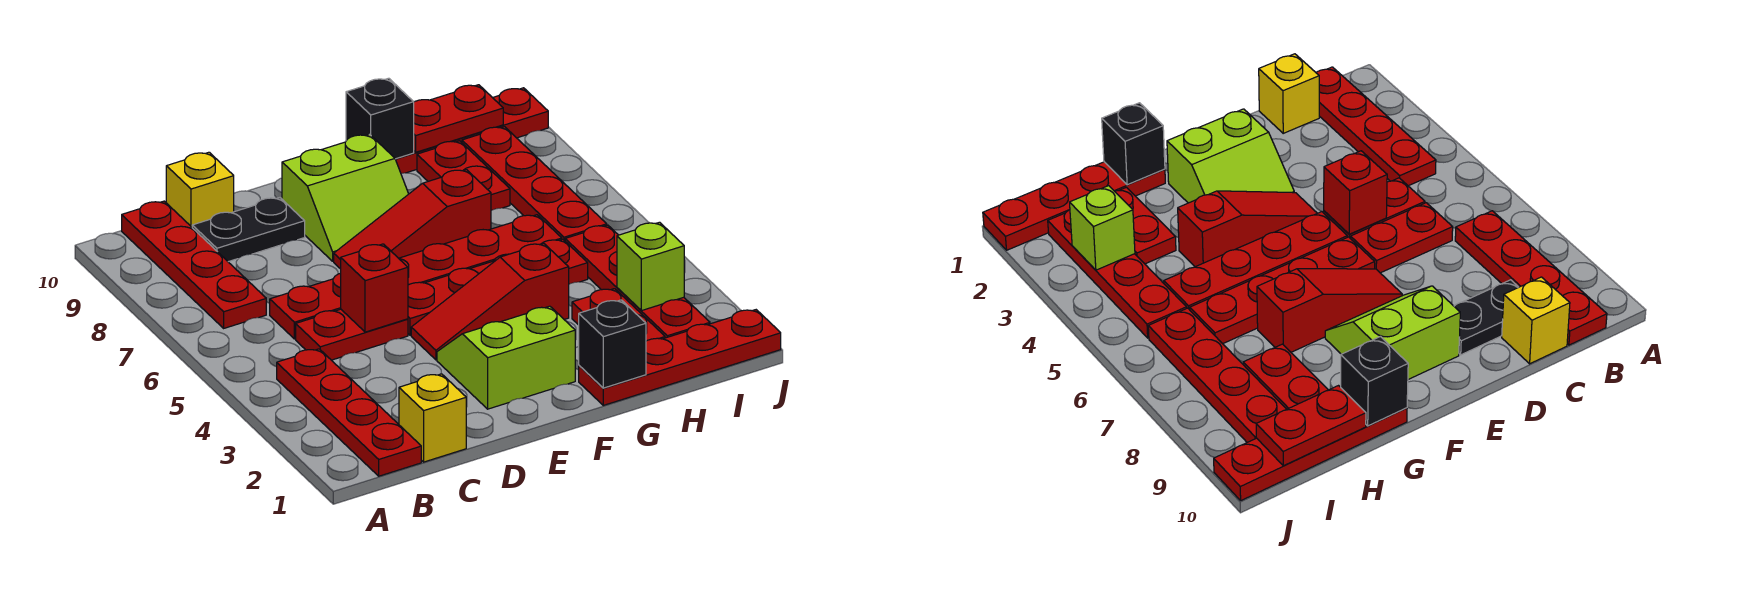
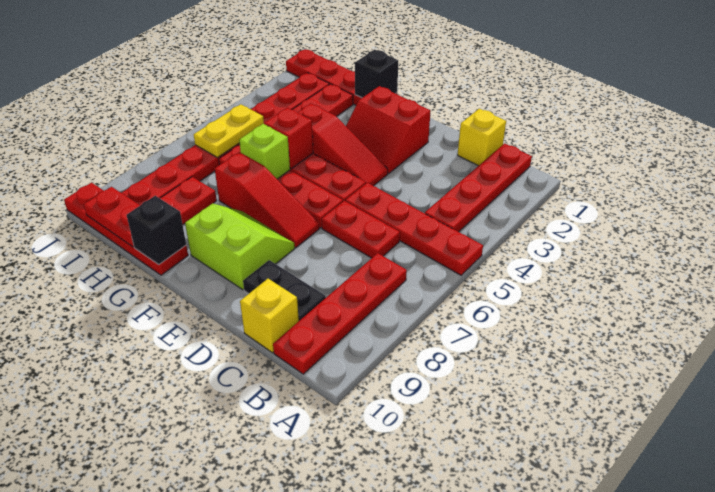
red 1x2 plate [296,309,408,360] -> red 1x4 plate [345,183,483,275]
red 1x1 brick [341,244,408,332] -> red 1x1 brick moved to [264,108,313,169]
lime 2x2 slope [437,306,575,409] -> red 2x2 slope [346,86,431,174]
lime 1x1 brick [617,222,684,311] -> lime 1x1 brick moved to [239,124,290,179]
none -> yellow 1x2 plate [194,104,264,158]

